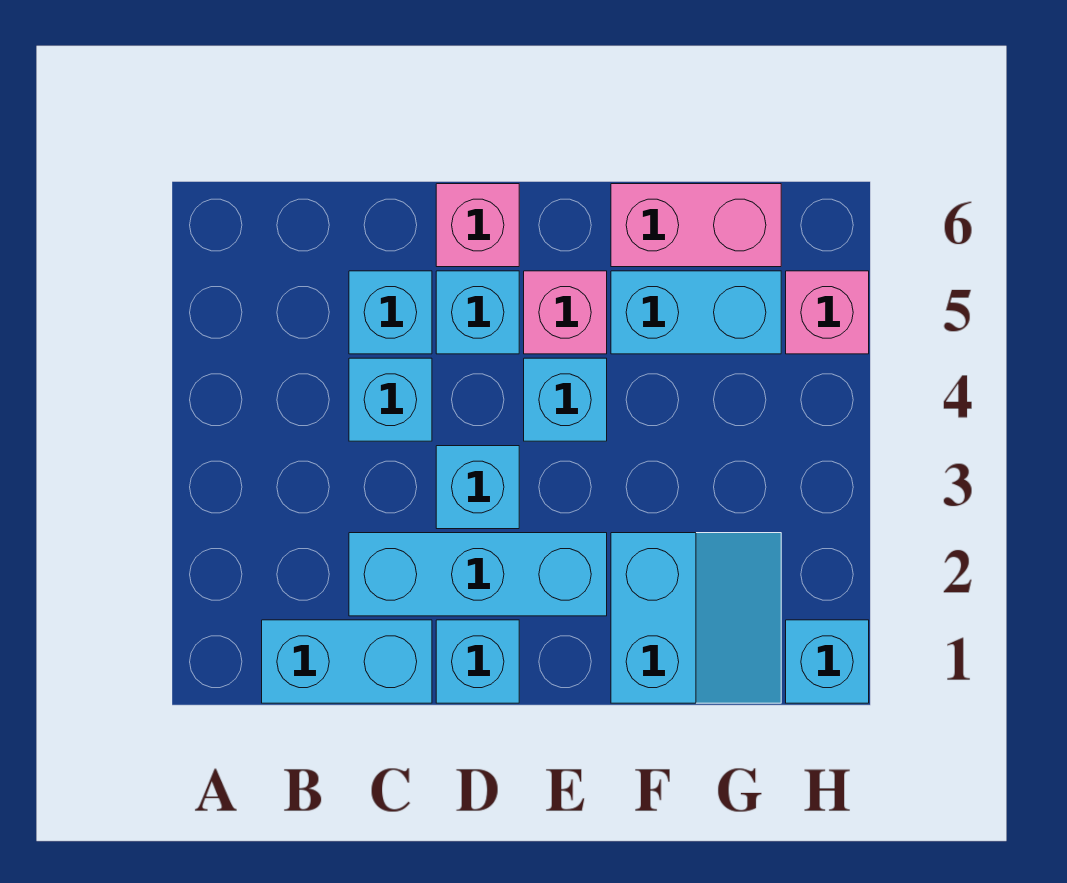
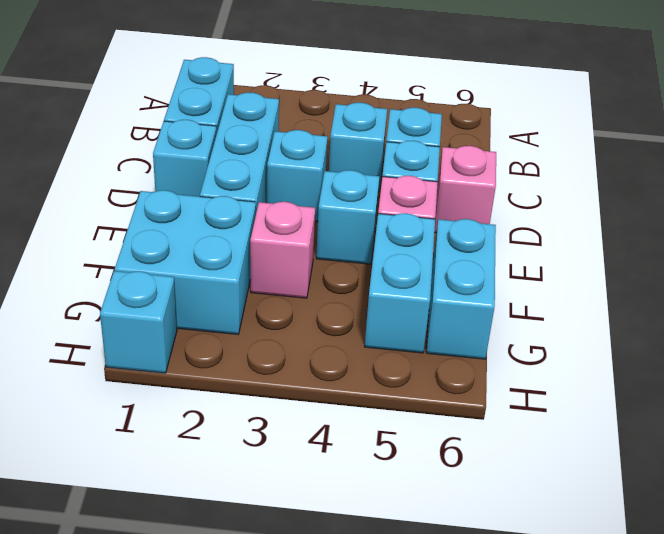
cyan 2x2 slope [611,533,781,703] -> cyan 2x2 brick [115,190,256,334]
pink 1x2 brick [611,184,781,267] -> cyan 1x2 brick [426,219,496,359]
pink 1x1 brick [786,271,869,354] -> pink 1x1 brick moved to [250,202,315,298]

